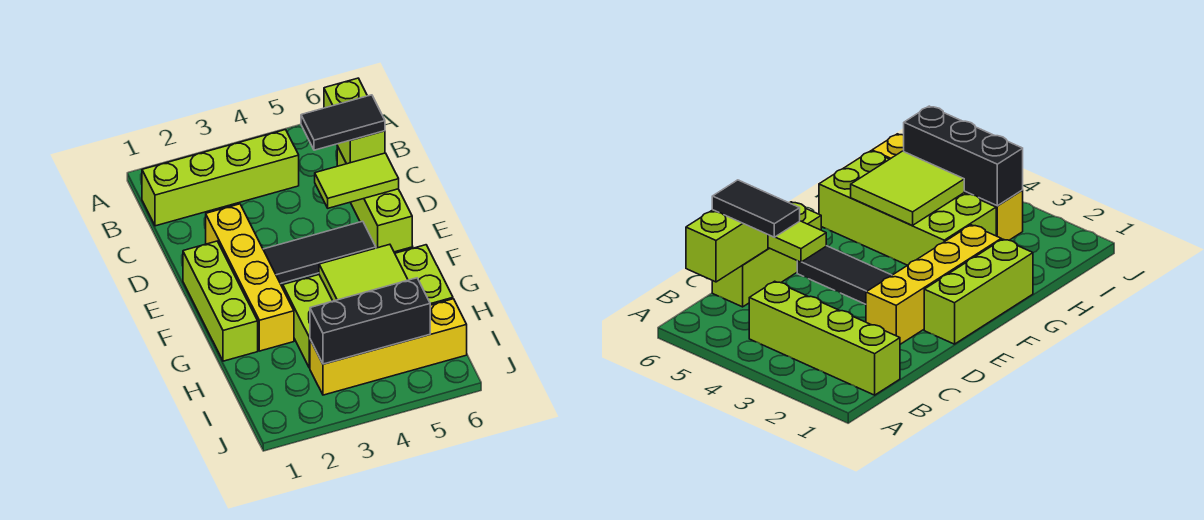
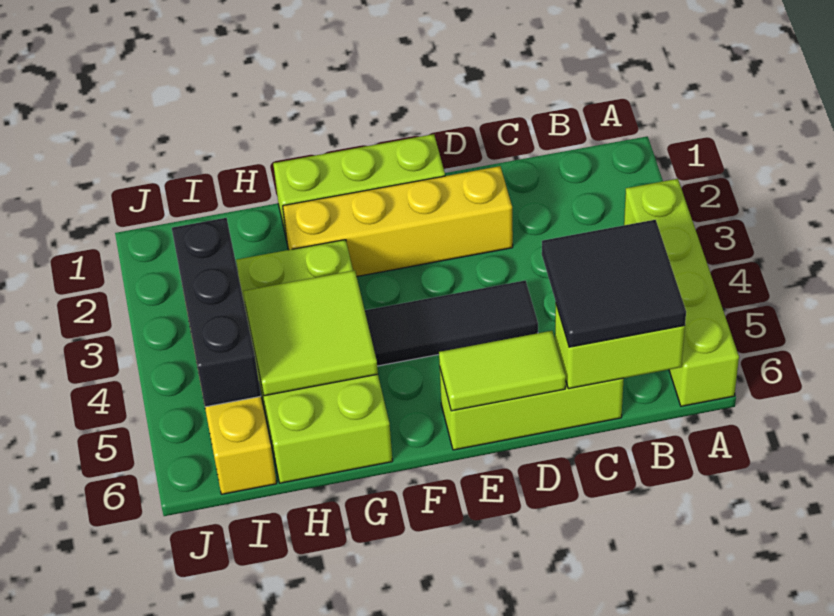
lime 1x4 brick [142,130,299,226] -> lime 1x4 brick moved to [624,179,739,406]
black 1x2 tile [301,95,385,150] -> black 2x2 tile [542,220,686,347]
lime 1x2 tile [315,153,399,208] -> lime 1x2 tile turned to [439,331,566,411]
black 1x3 tile [263,221,376,284] -> black 1x3 tile turned to [365,280,538,366]

